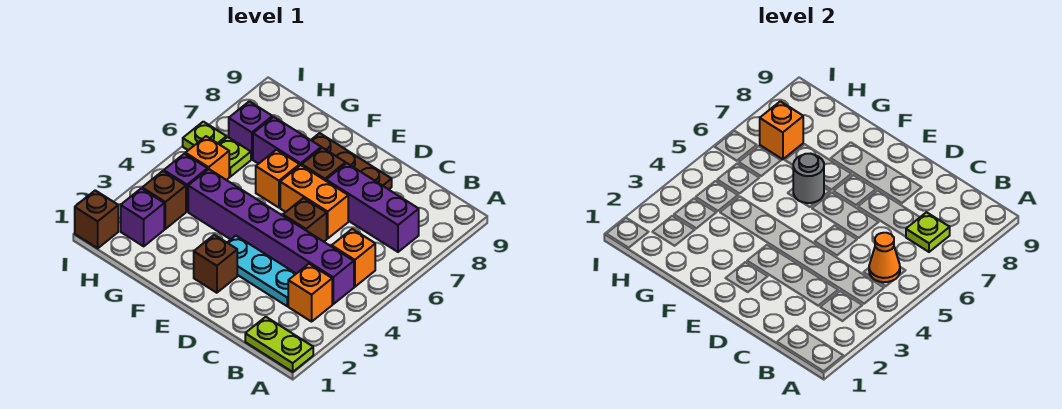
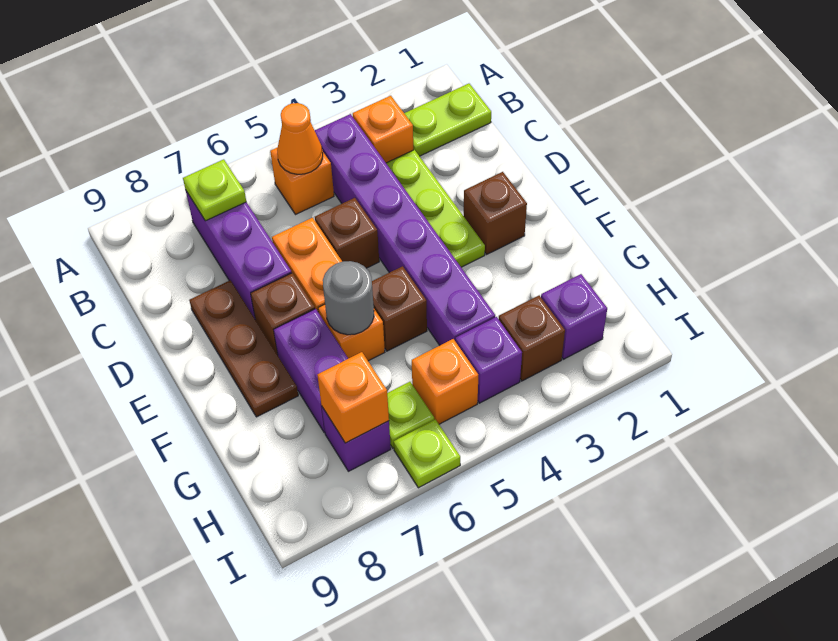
lime 1x2 plate [245,317,313,372] -> lime 1x2 plate turned to [404,84,491,156]
cyan 1x3 plate [227,236,296,306] -> lime 1x3 plate [386,150,485,267]
brown 1x1 brick [75,190,118,248] -> brown 1x1 brick moved to [372,266,427,351]

